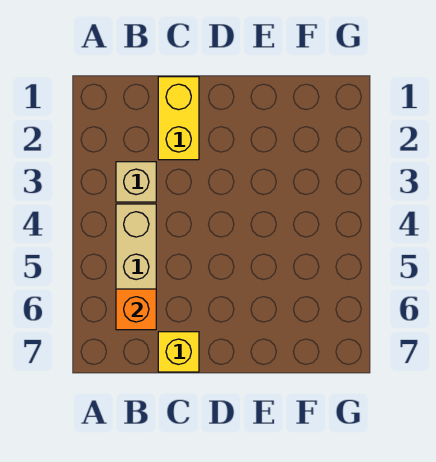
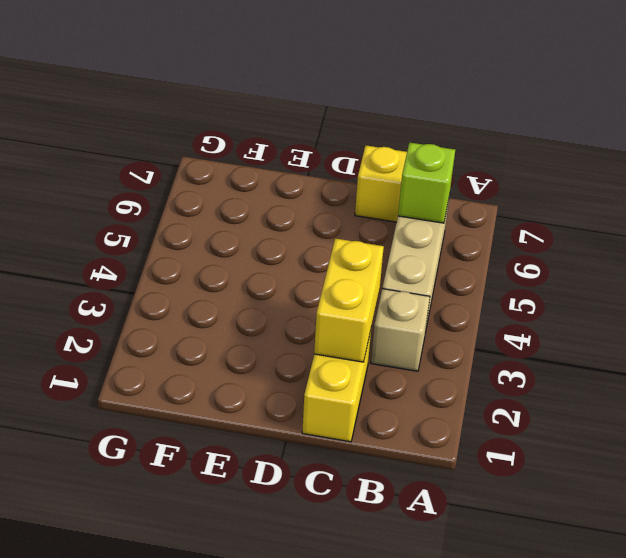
orange 1x1 brick [116,289,156,330] -> lime 1x1 brick [398,142,455,223]
none -> yellow 1x2 brick [314,238,384,362]

